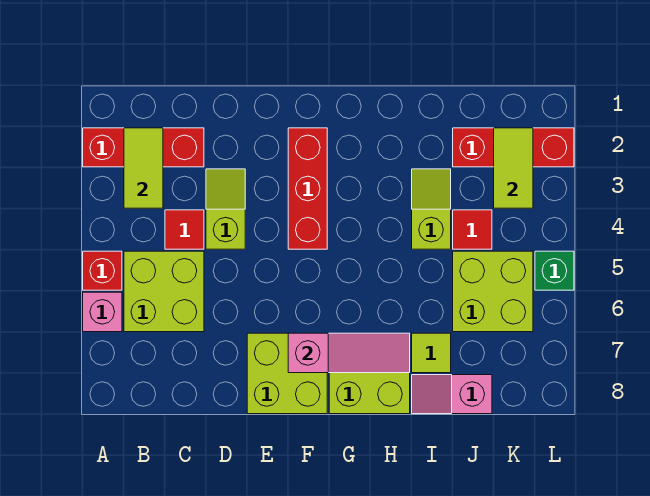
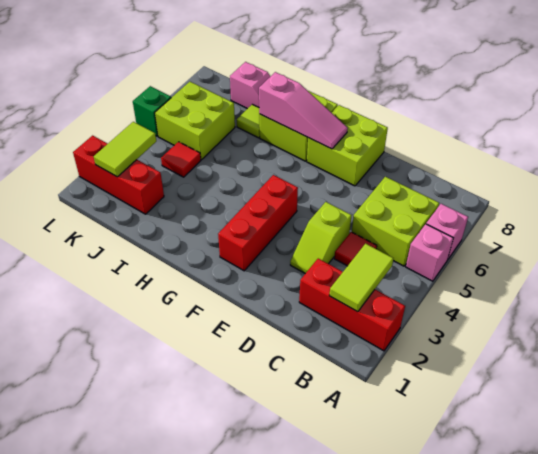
red 1x1 brick [83,251,122,290] -> pink 1x1 brick [406,224,453,281]
pink 1x3 slope [288,333,410,373] -> pink 1x3 slope turned to [259,72,348,149]
lime 1x2 slope [412,169,451,249] -> none

